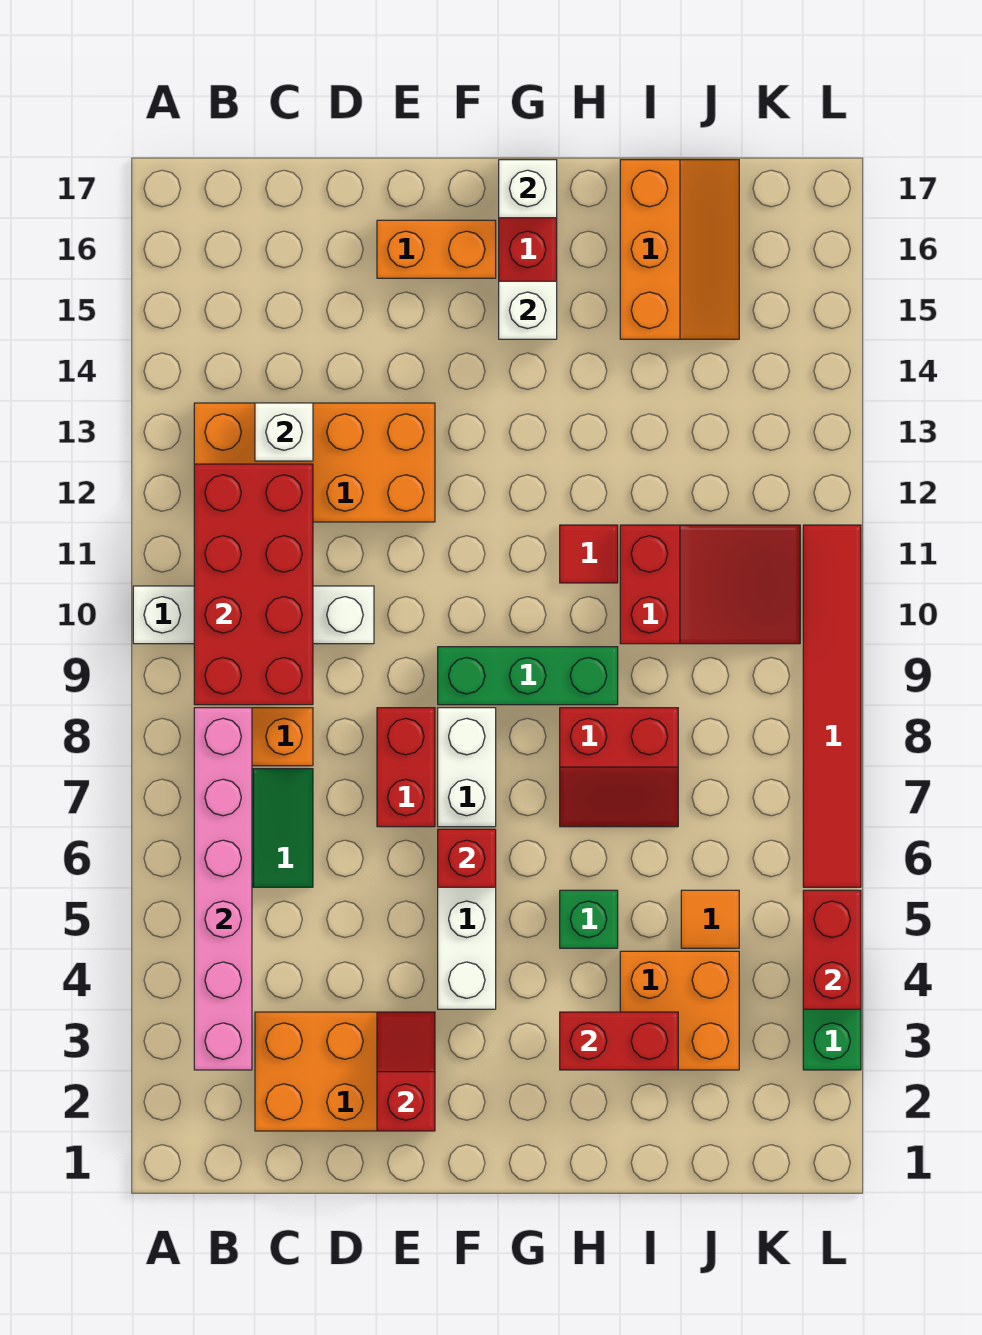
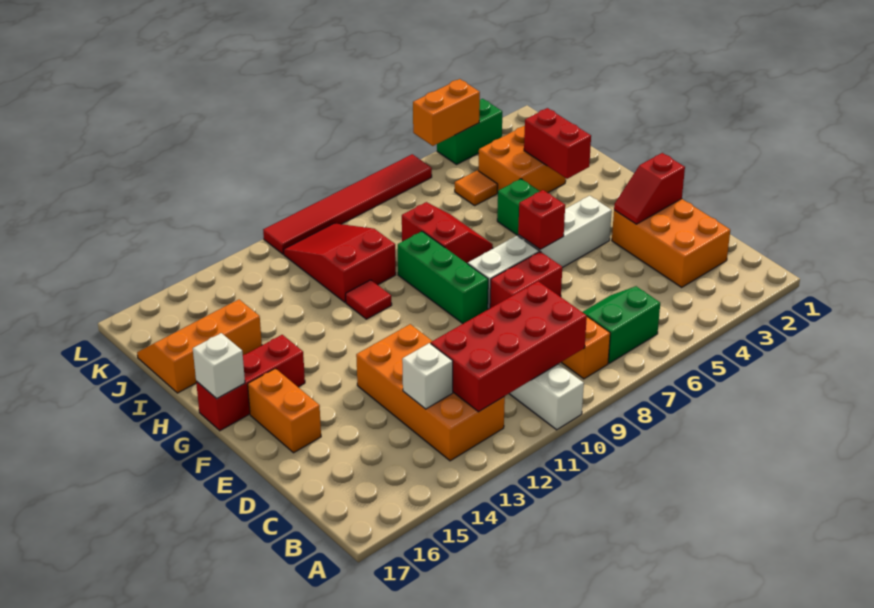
pink 1x6 brick [194,708,252,1070] -> none
white 1x1 brick [499,281,557,339] -> none
red 1x2 brick [803,890,861,1009] -> orange 1x2 brick [413,79,480,146]

